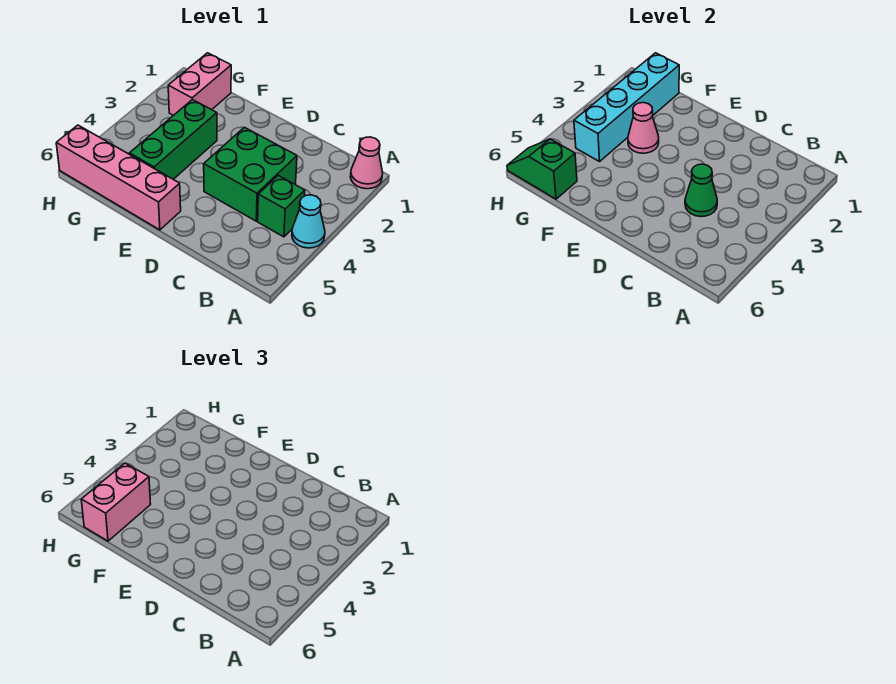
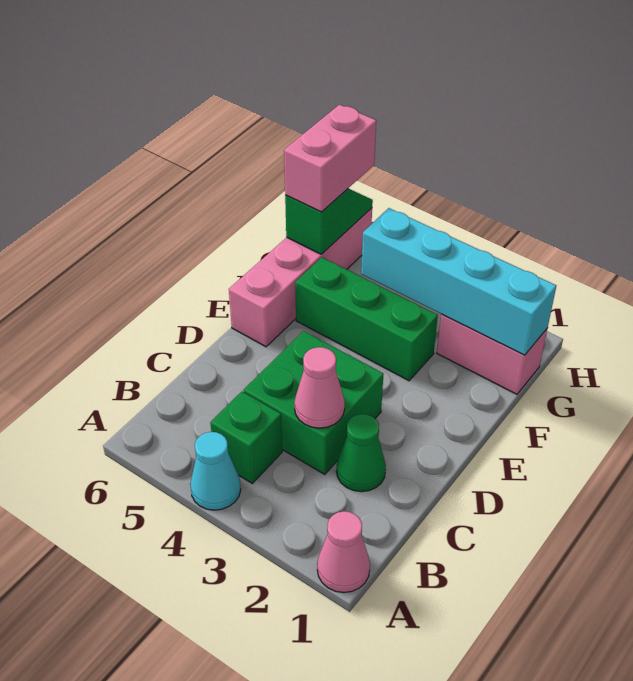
green 1x1 cone [685,164,717,217] -> green 1x1 cone moved to [336,414,386,492]
pink 1x1 cone [628,103,659,153] -> pink 1x1 cone moved to [294,347,345,428]
pink 1x2 brick [81,463,151,541] -> pink 1x2 brick turned to [284,105,376,212]

